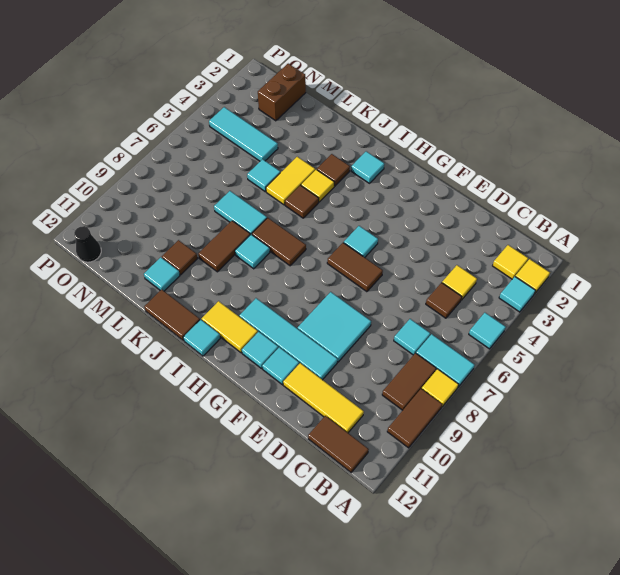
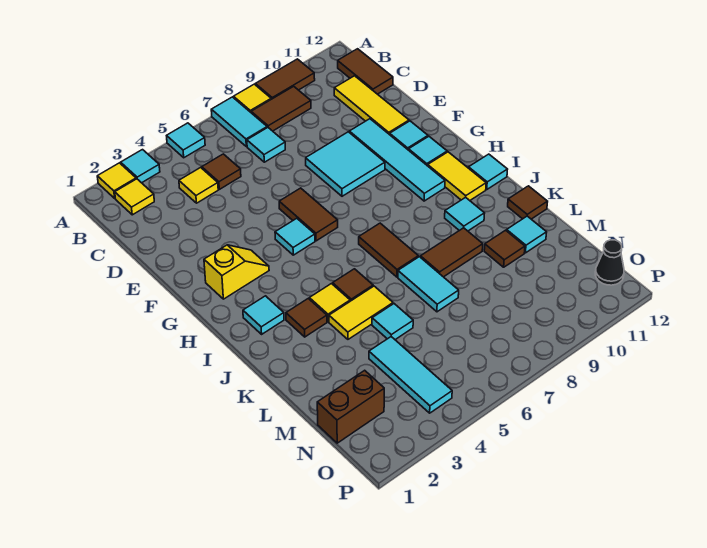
none -> yellow 1x2 slope [204,245,269,299]
cyan 1x1 tile [235,235,270,269] -> cyan 1x1 tile moved to [445,197,485,231]
brown 1x2 tile [144,289,200,340] -> brown 1x1 tile [508,186,548,219]

